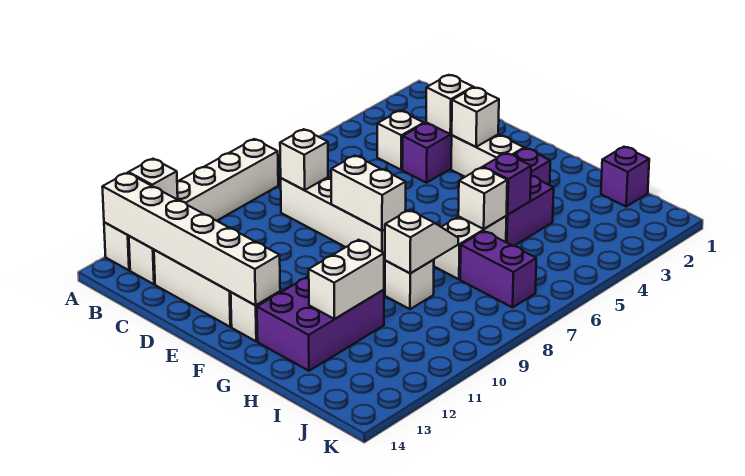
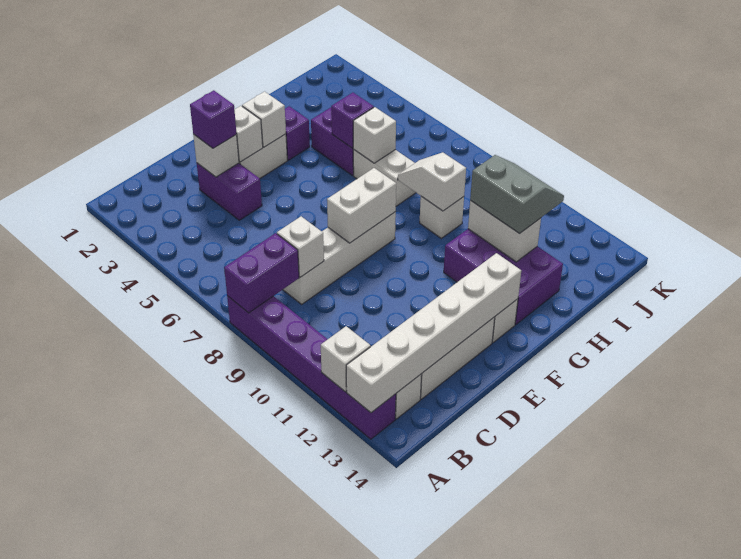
white 1x6 brick [104,139,278,270] -> purple 1x6 brick [227,296,396,439]
white 1x1 brick [377,111,424,170] -> white 1x1 brick moved to [242,92,286,147]
none -> grey 2x2 slope [470,155,564,234]
purple 1x1 brick [601,147,649,206] -> purple 1x1 brick moved to [190,90,237,148]
purple 1x2 brick [460,231,536,308] -> purple 1x2 brick moved to [224,233,299,313]

